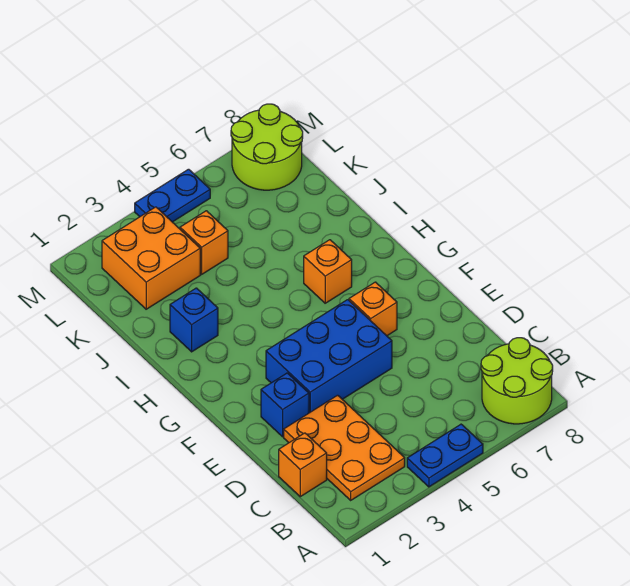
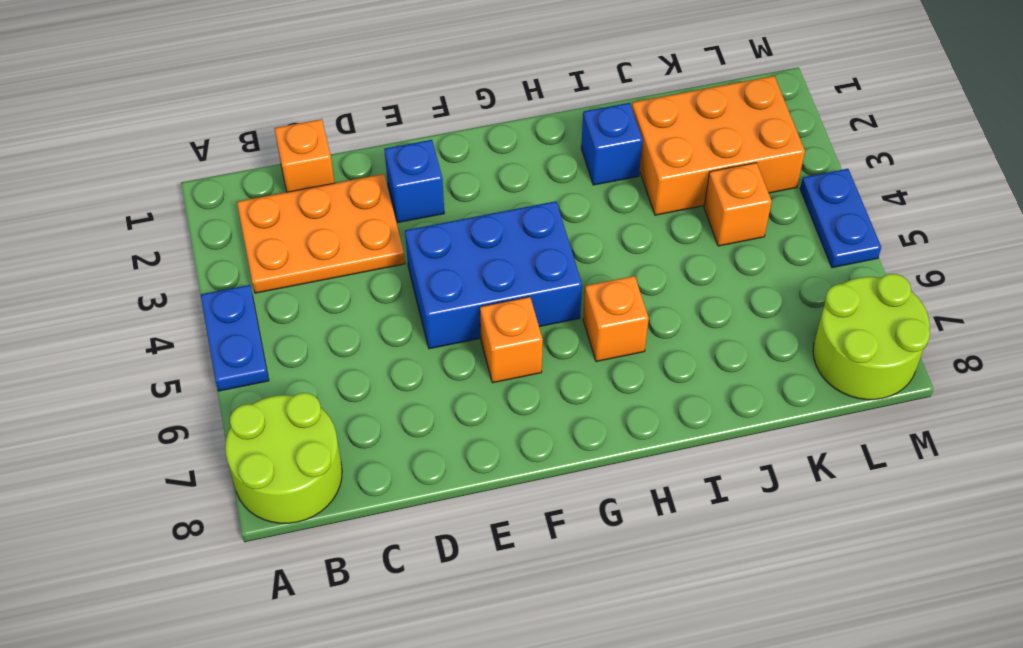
blue 2x3 brick [266,300,392,413] -> blue 2x3 brick turned to [405,201,582,349]
orange 2x2 brick [102,207,200,309] -> orange 2x3 brick [632,76,805,215]

